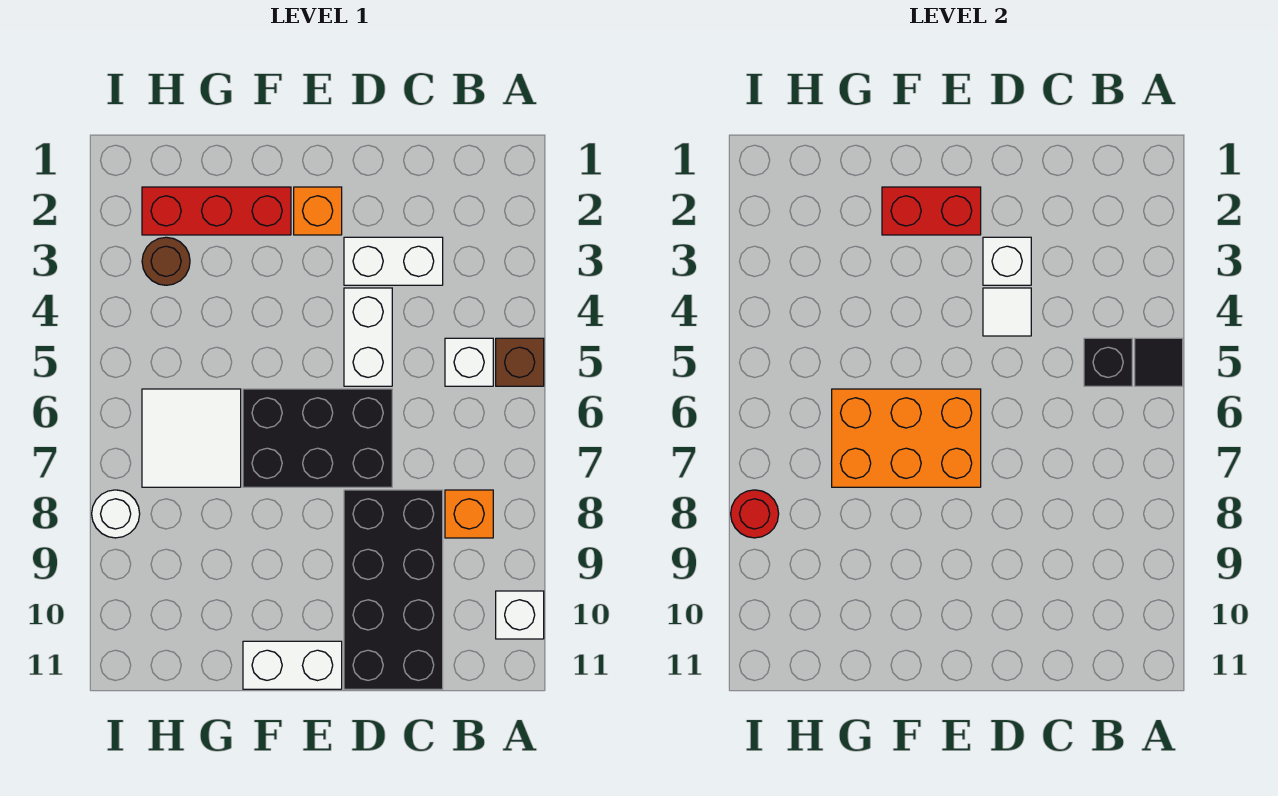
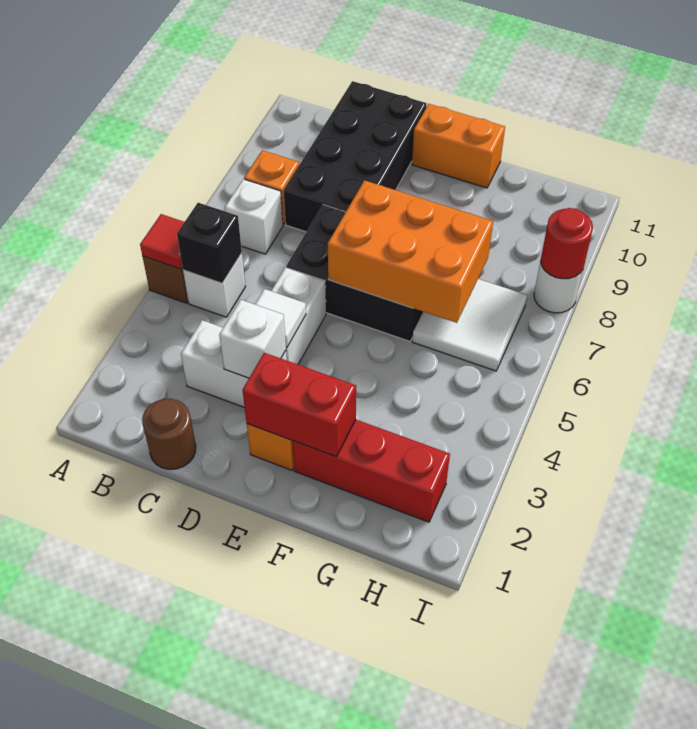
black 1x1 tile [1135,338,1183,386] -> red 1x1 tile [140,214,184,269]
white 1x1 brick [496,591,544,639] -> white 1x1 brick moved to [225,179,283,254]
white 1x2 brick [243,641,342,689] -> orange 1x2 brick [412,104,505,188]
brown 1x1 round brick [142,237,190,285] -> brown 1x1 round brick moved to [142,399,196,469]

